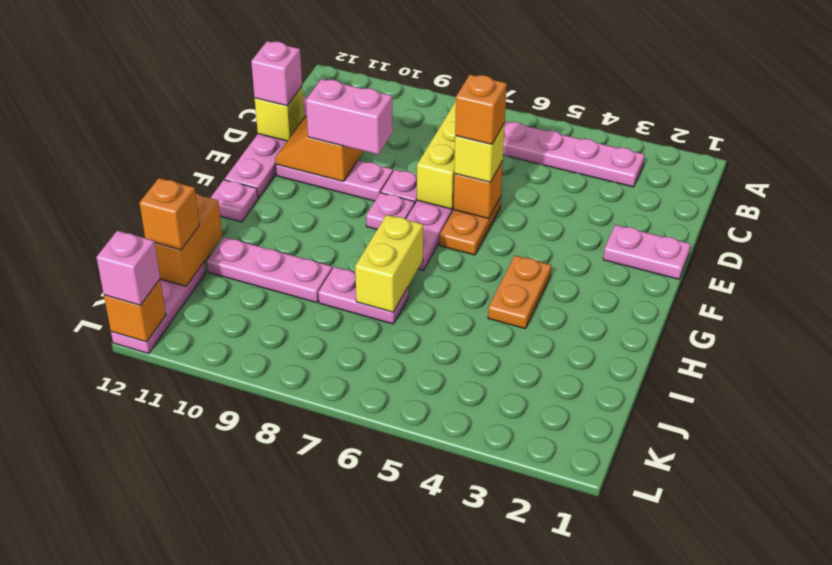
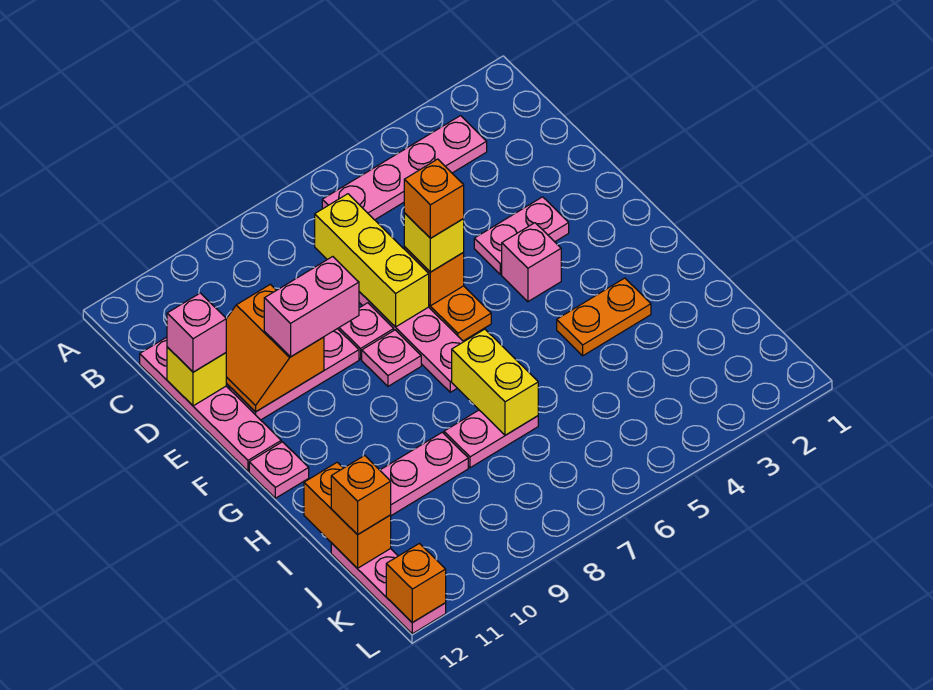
pink 1x2 plate [603,225,691,279] -> pink 1x2 plate moved to [474,197,569,275]
orange 1x2 plate [488,256,551,329] -> orange 1x2 plate turned to [557,278,651,356]
pink 1x1 brick [96,231,160,305] -> pink 1x1 brick moved to [502,223,561,302]

